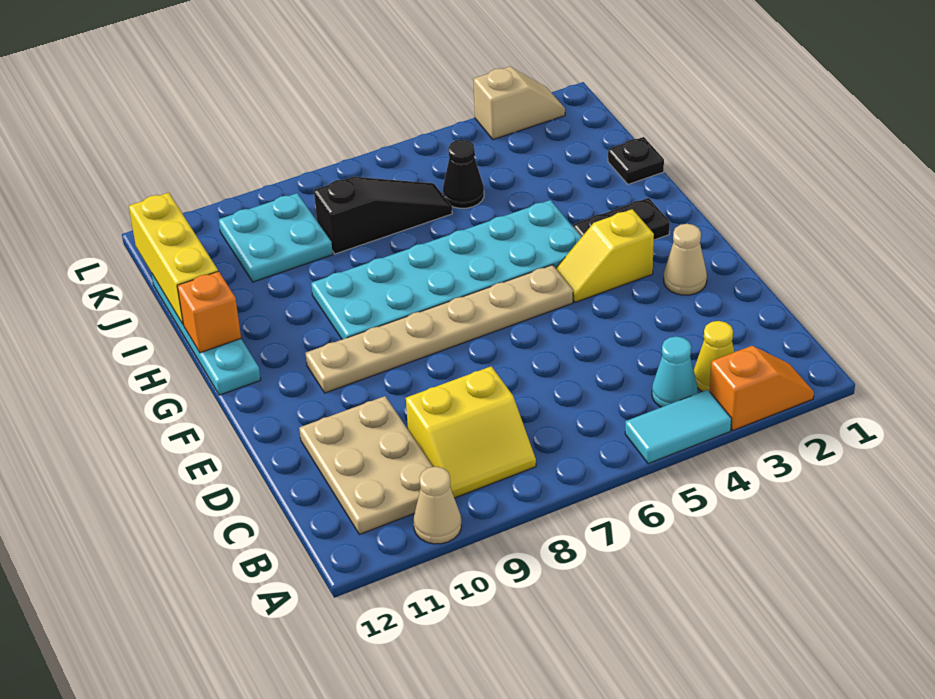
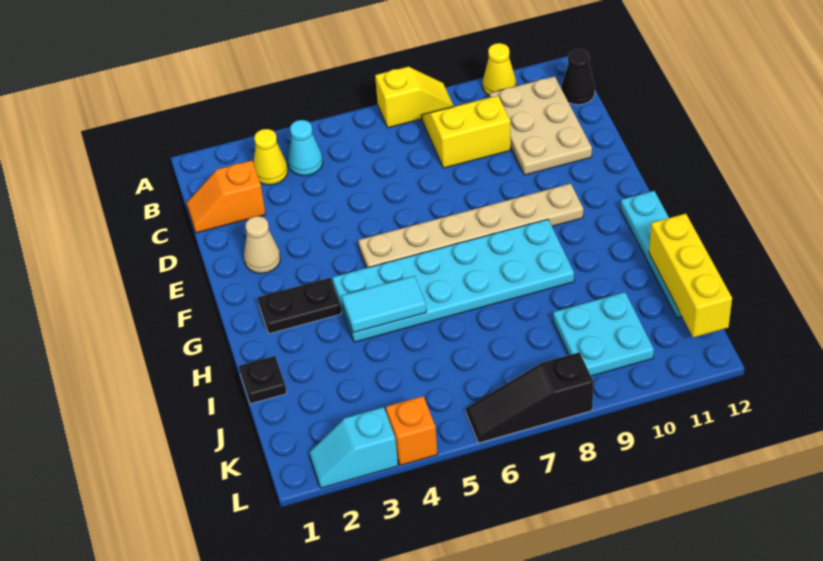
orange 1x2 slope [710,346,814,430] -> orange 1x2 slope moved to [187,161,266,233]
cyan 1x2 tile [625,390,732,464] -> cyan 1x2 tile moved to [342,276,426,333]
tan 1x1 cone [414,467,461,544] -> yellow 1x1 cone [483,43,516,95]
yellow 1x2 slope [556,209,654,302] -> yellow 1x2 slope moved to [375,67,454,128]
orange 1x1 brick [177,271,241,353] -> orange 1x1 brick moved to [386,396,437,465]
black 1x1 cone [443,140,484,208] -> black 1x1 cone moved to [561,49,595,105]
black 1x3 slope [314,177,452,254] -> black 1x3 slope moved to [466,352,593,443]
tan 1x2 slope [473,67,565,140] -> cyan 1x2 slope [309,407,398,488]

